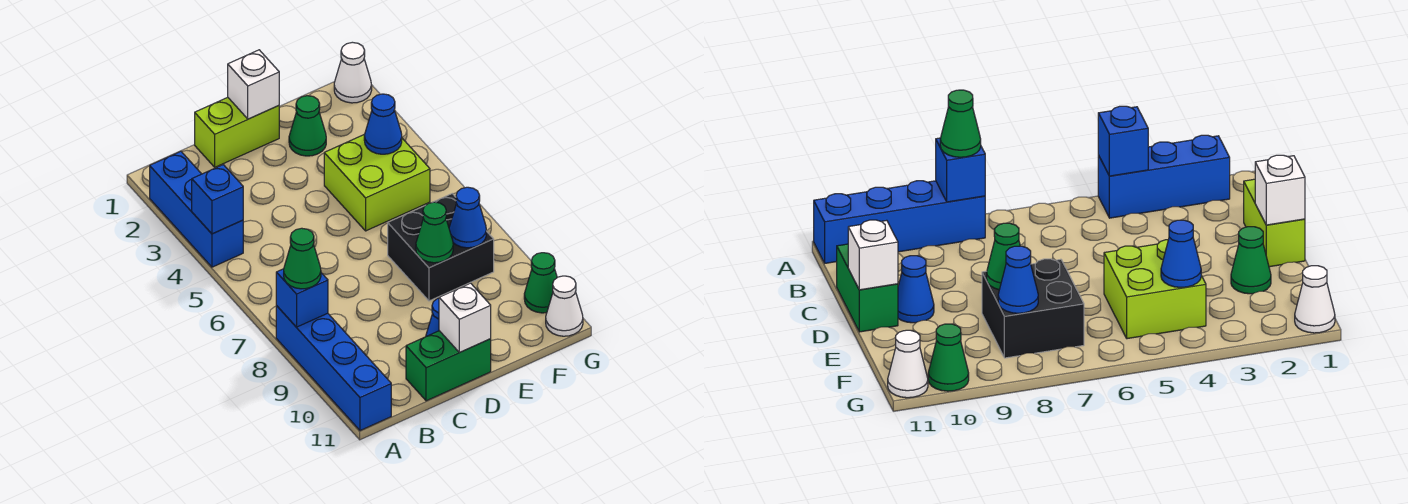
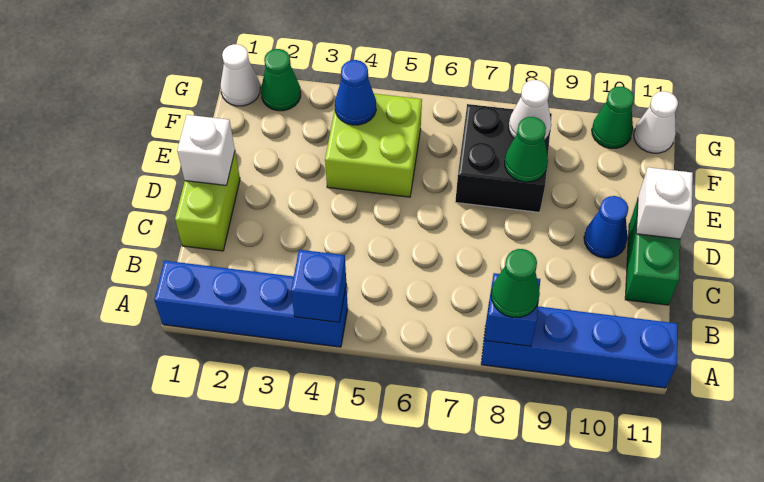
blue 1x3 brick [150,151,243,267] -> blue 1x4 brick [154,261,348,347]
green 1x1 cone [289,96,326,156] -> green 1x1 cone moved to [261,49,301,111]
blue 1x1 cone [449,187,486,248] -> white 1x1 cone [509,80,551,140]

